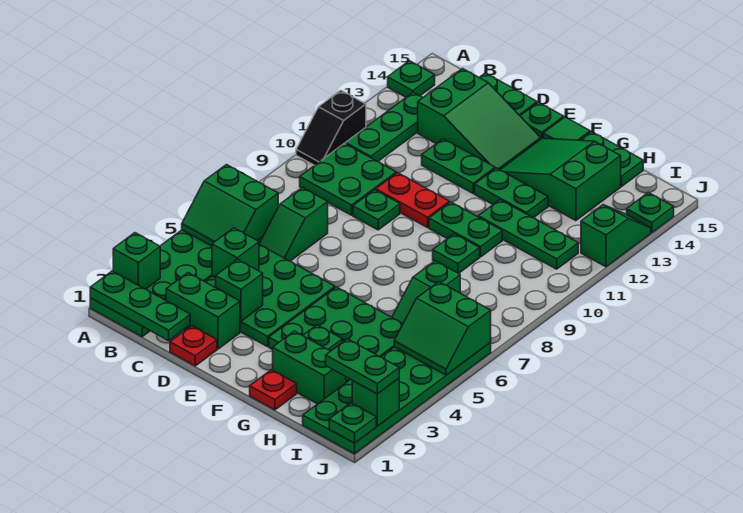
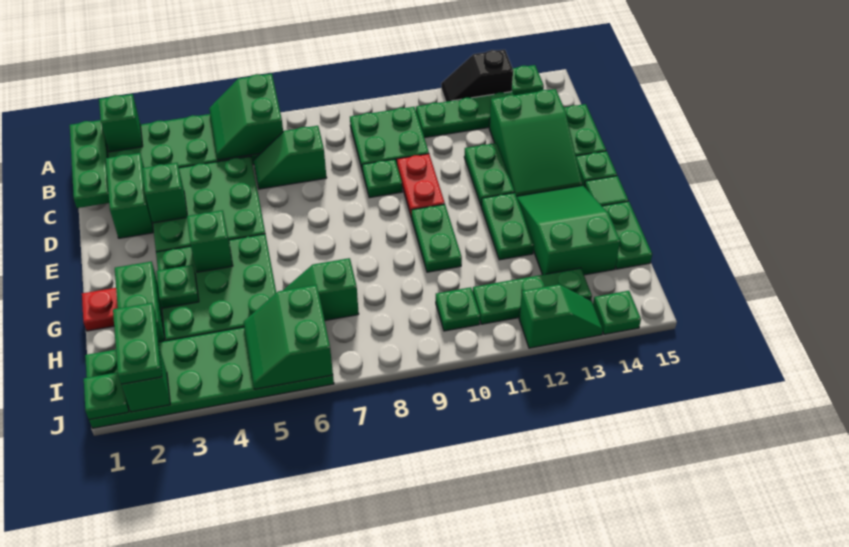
black 1x2 slope [296,90,366,165] -> black 1x2 slope moved to [441,50,513,102]
green 1x1 brick [212,228,259,278] -> green 1x1 brick moved to [187,210,233,272]
red 1x1 plate [170,326,217,366] -> none
green 1x1 plate [433,234,480,274] -> green 1x1 plate moved to [436,287,480,331]
green 1x3 plate [478,200,578,269] -> green 1x3 plate turned to [473,268,592,324]

